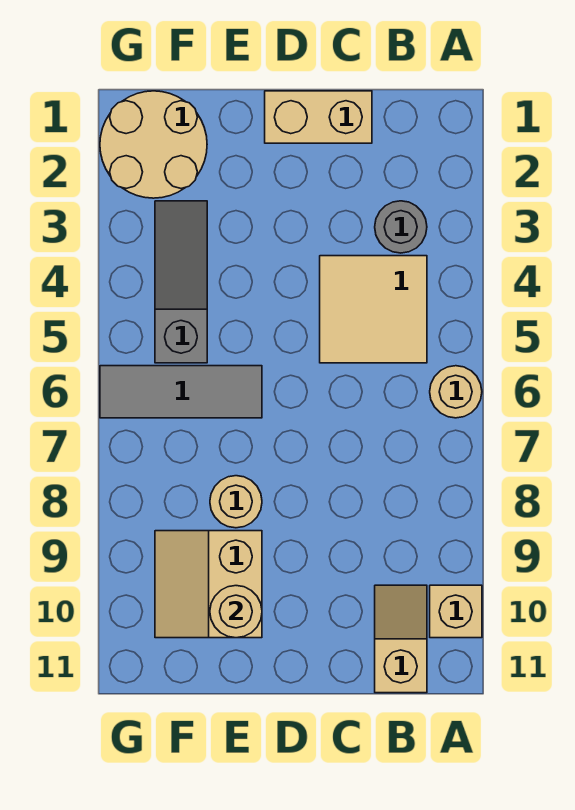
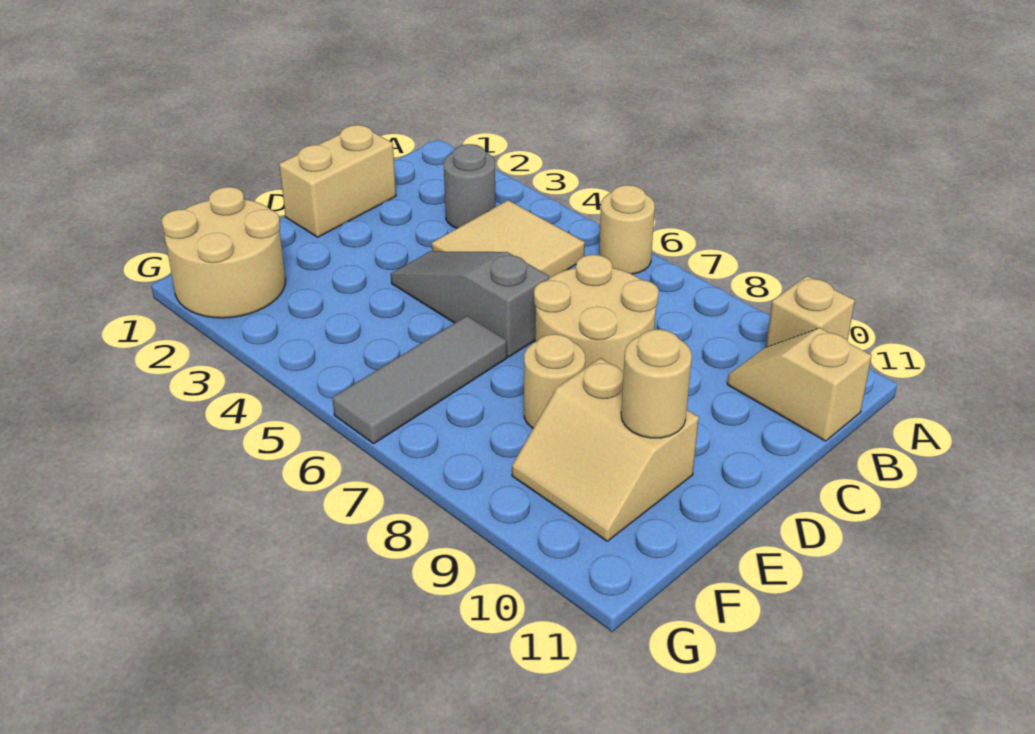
none -> tan 2x2 round brick [534,255,659,372]
grey 1x3 slope [155,201,207,363] -> grey 1x3 slope moved to [391,251,549,357]

